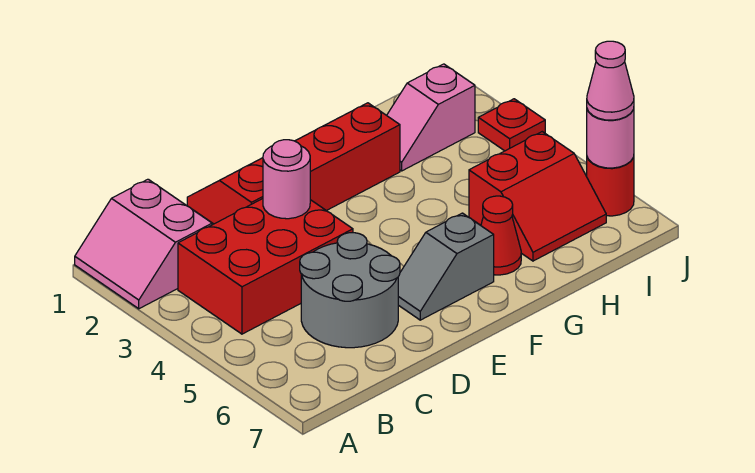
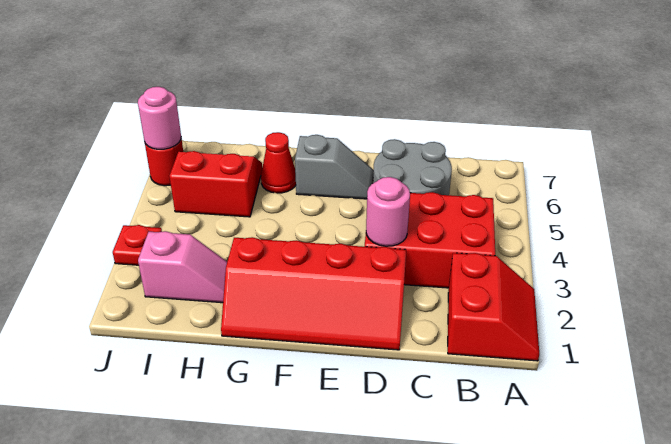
pink 2x2 slope [75,179,212,309] -> red 2x2 slope [448,253,539,361]
pink 1x1 cone [587,41,634,120] -> none

